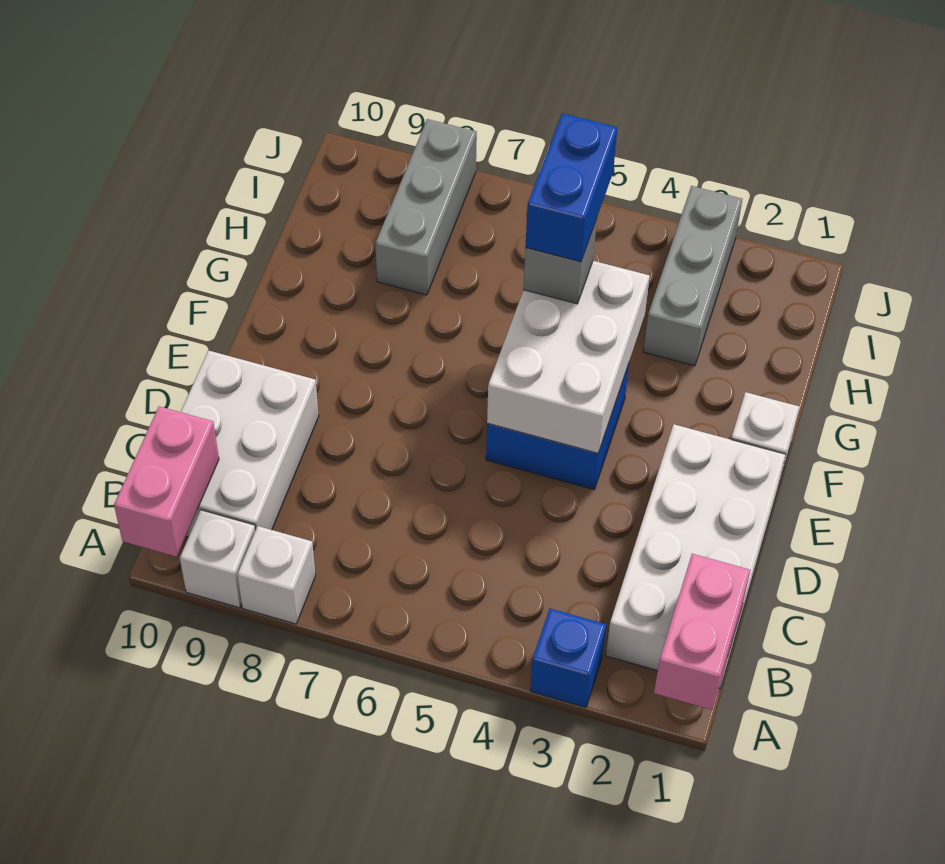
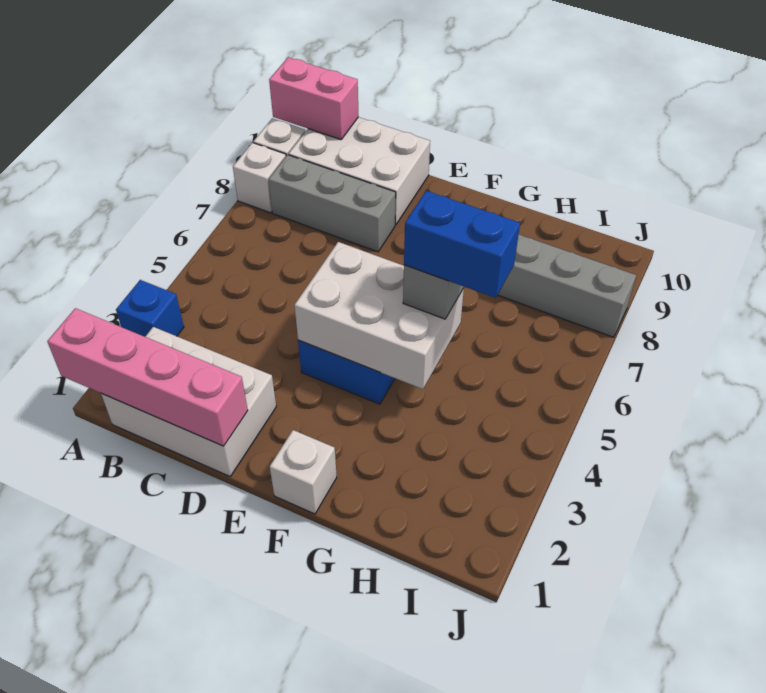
pink 1x2 brick [654,554,750,710] -> pink 1x4 brick [47,308,248,446]
white 2x4 brick [606,424,786,688] -> white 2x3 brick [101,327,276,476]
grey 1x3 brick [643,186,742,366] -> grey 1x3 brick moved to [268,155,396,252]

